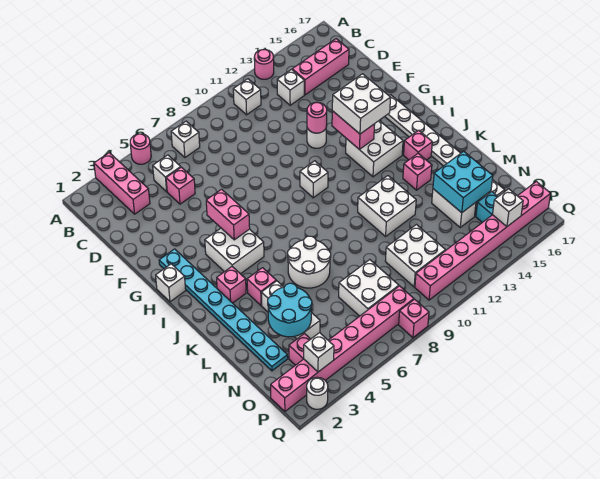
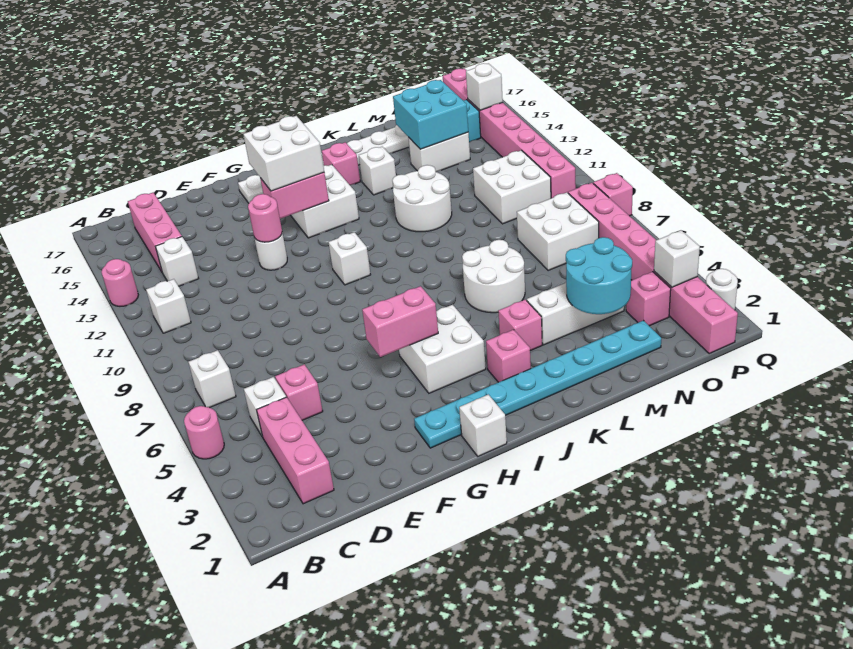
pink 1x3 brick [94,153,150,214] -> pink 1x3 brick turned to [257,397,334,504]
white 2x2 brick [358,176,416,236] -> white 2x2 round brick [392,165,452,232]
pink 1x1 brick [403,154,432,190] -> white 1x1 brick [359,147,396,195]

